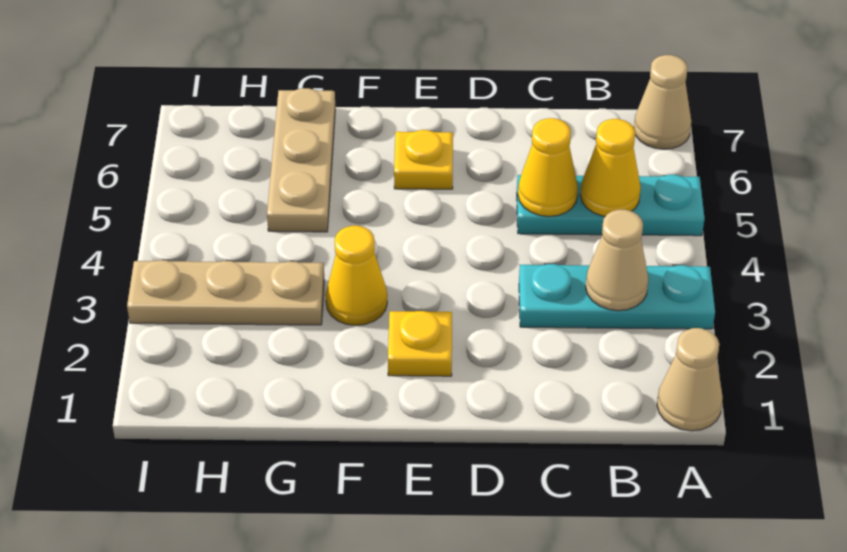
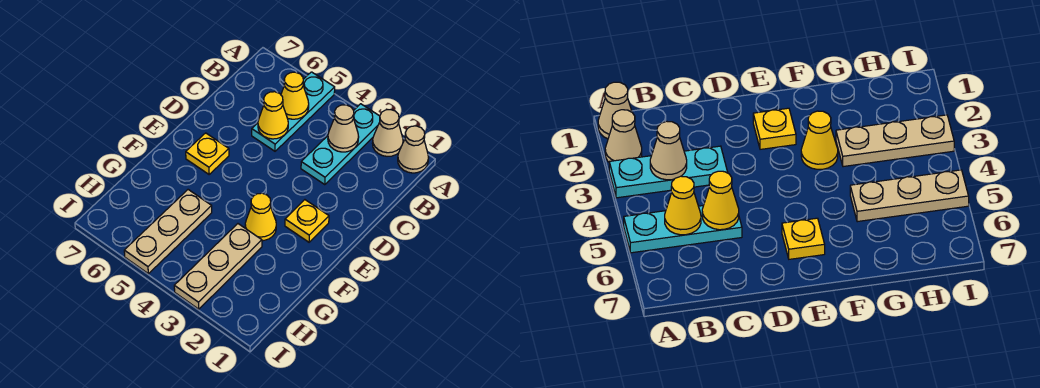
tan 1x1 cone [634,55,691,149] -> tan 1x1 cone moved to [372,110,403,156]
tan 1x3 plate [267,88,335,232] -> tan 1x3 plate turned to [124,190,212,274]

